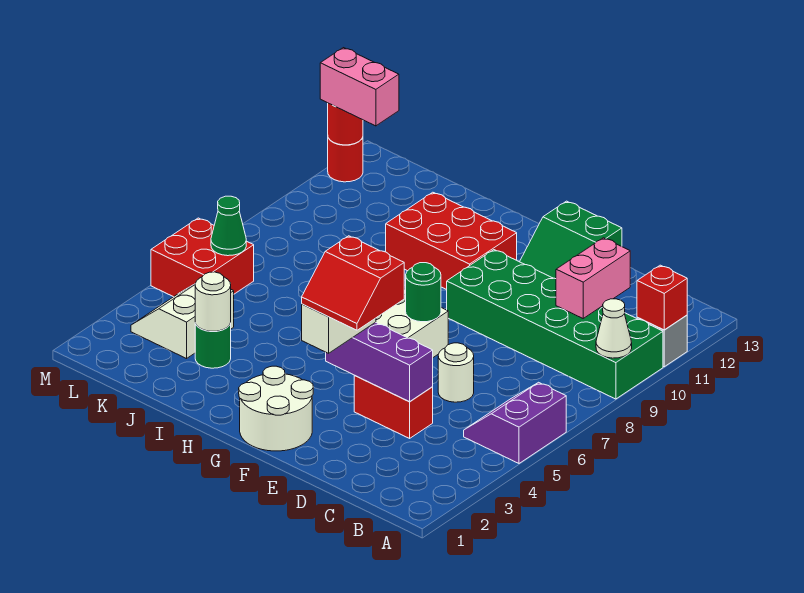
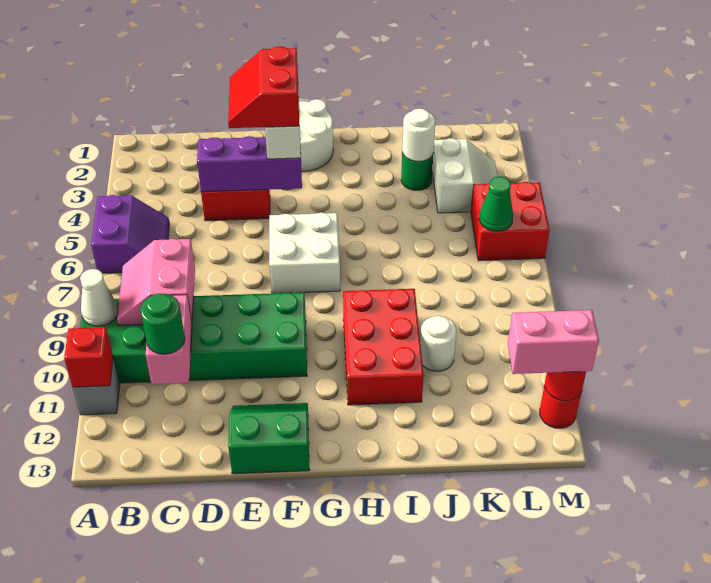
none -> pink 2x2 slope [117,239,195,325]
white 1x1 round brick [438,343,474,402] -> white 1x1 round brick moved to [420,316,457,371]
red 2x2 slope [302,236,404,330] -> red 2x2 slope turned to [228,46,299,128]
green 1x1 round brick [406,263,441,322] -> green 1x1 round brick moved to [141,294,185,354]
red 2x3 brick [386,192,517,290] -> red 2x3 brick turned to [343,289,424,405]

